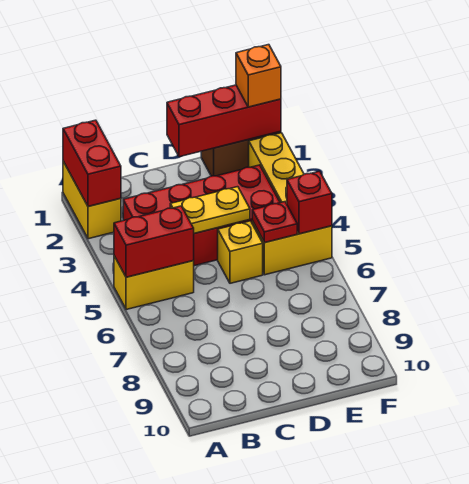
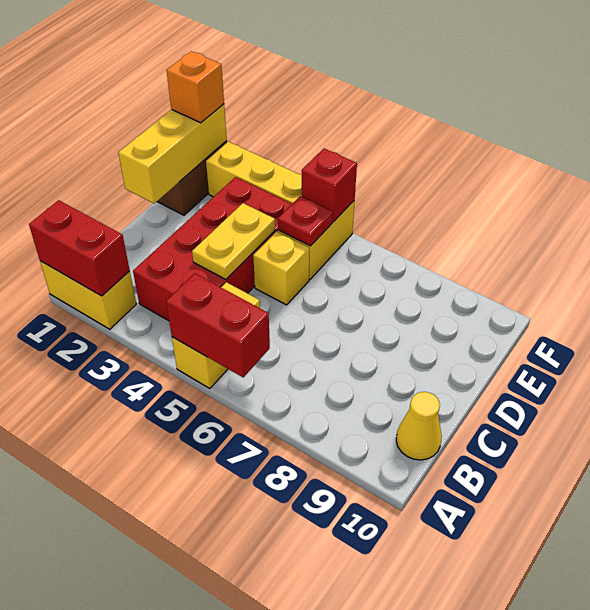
red 1x2 brick [114,206,194,277] -> red 1x2 brick turned to [166,273,270,377]
none -> yellow 1x1 cone [396,392,442,460]
red 1x3 brick [167,85,281,157] -> yellow 1x3 brick [118,104,227,203]

